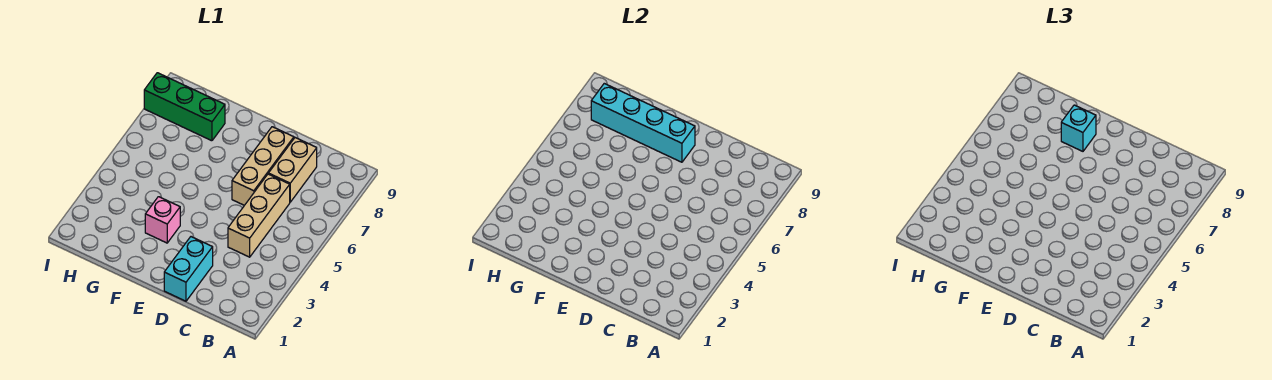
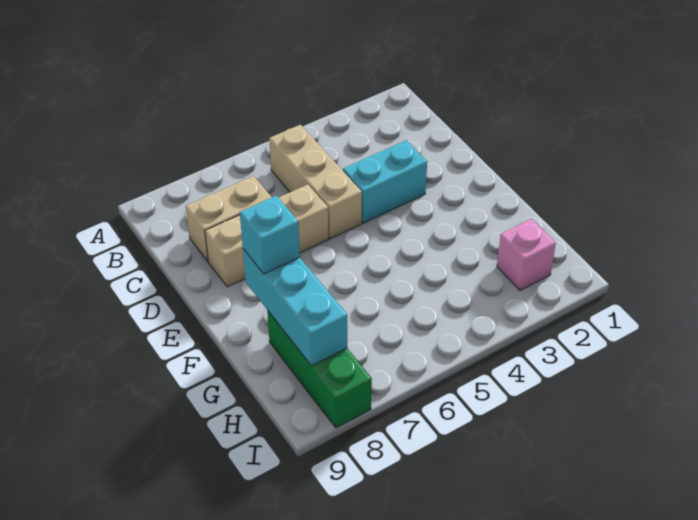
tan 1x3 brick [228,174,290,257] -> tan 1x3 brick turned to [269,125,362,239]
cyan 1x2 brick [164,237,213,301] -> cyan 1x2 brick moved to [343,140,427,223]
cyan 1x4 brick [591,83,695,162] -> cyan 1x3 brick [243,249,347,366]
pink 1x1 brick [145,197,180,243] -> pink 1x1 brick moved to [497,219,556,291]

